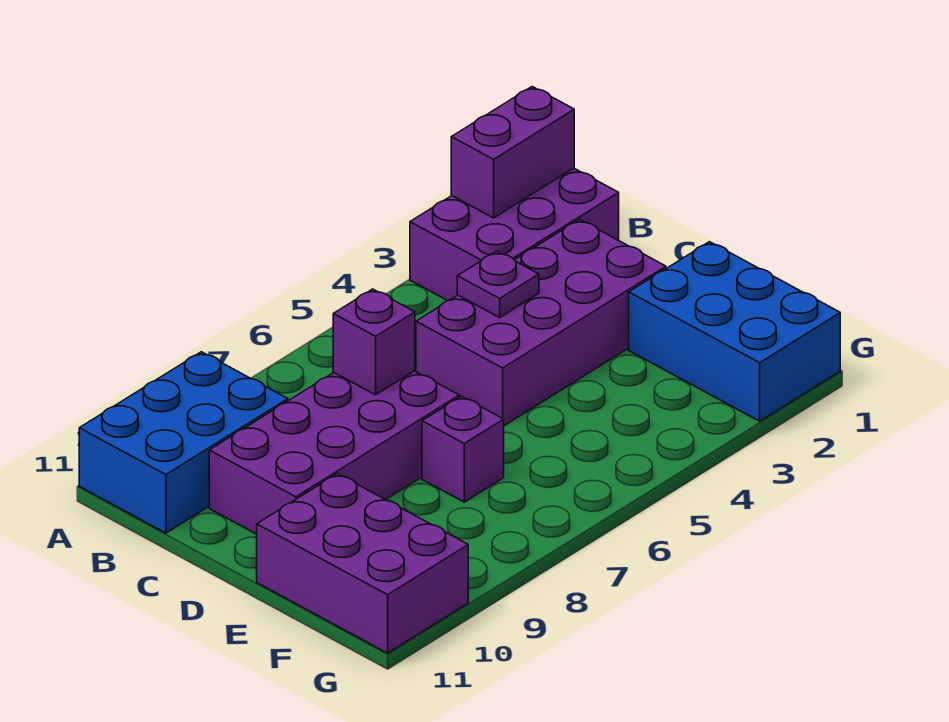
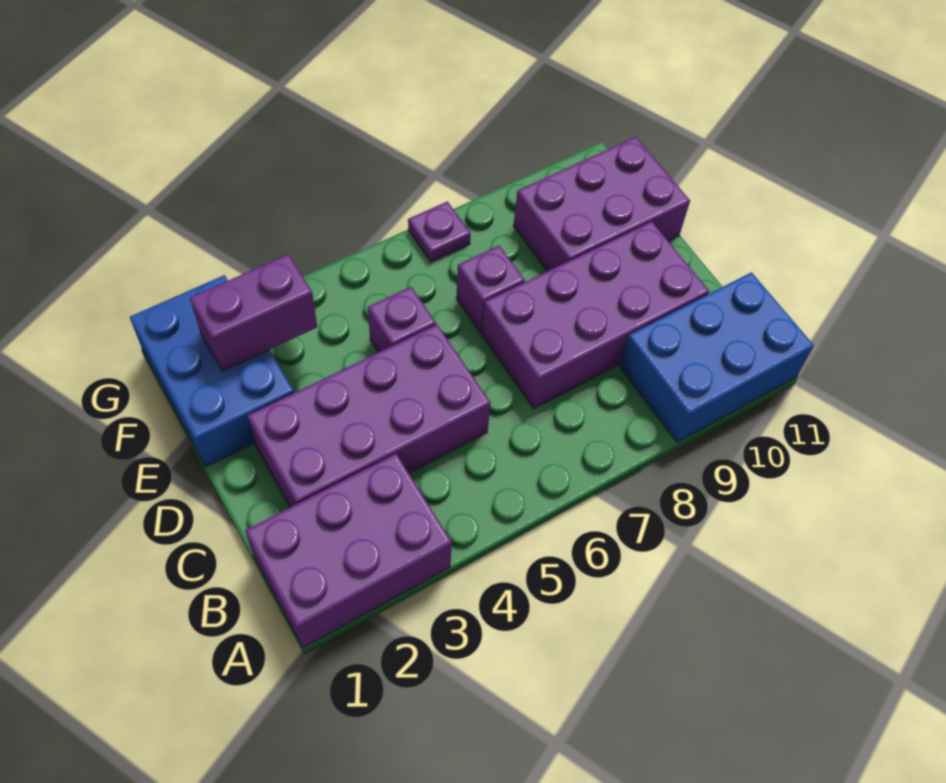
purple 1x2 brick [451,87,574,218] -> purple 1x2 brick moved to [190,254,317,371]
purple 1x1 plate [457,251,539,317] -> purple 1x1 plate moved to [408,201,471,262]
purple 1x1 brick [333,289,415,395] -> purple 1x1 brick moved to [368,287,436,352]
purple 2x3 brick [257,474,468,653] -> purple 2x3 brick turned to [514,137,690,271]

